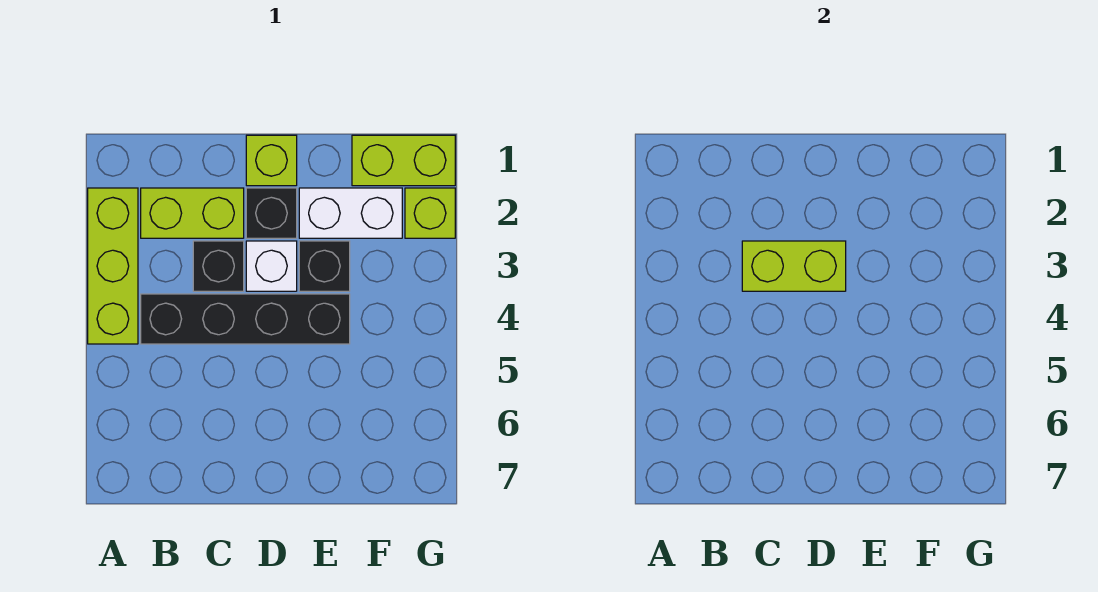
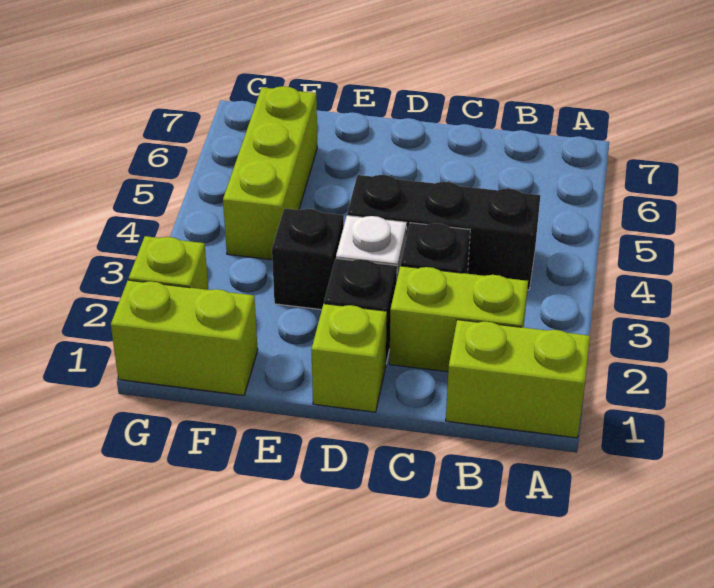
lime 1x3 brick [88,188,138,344] -> lime 1x3 brick moved to [223,86,317,260]
black 1x4 brick [141,294,350,344] -> black 1x3 brick [347,175,540,290]
lime 1x2 brick [742,241,846,291] -> lime 1x2 brick moved to [446,320,590,438]
white 1x2 brick [299,188,402,238] -> none

